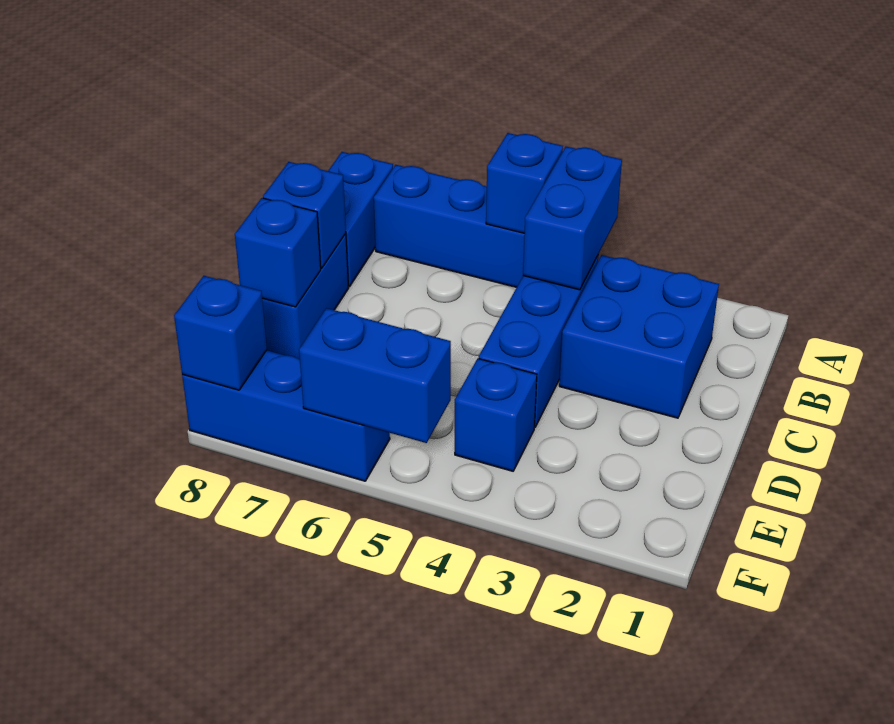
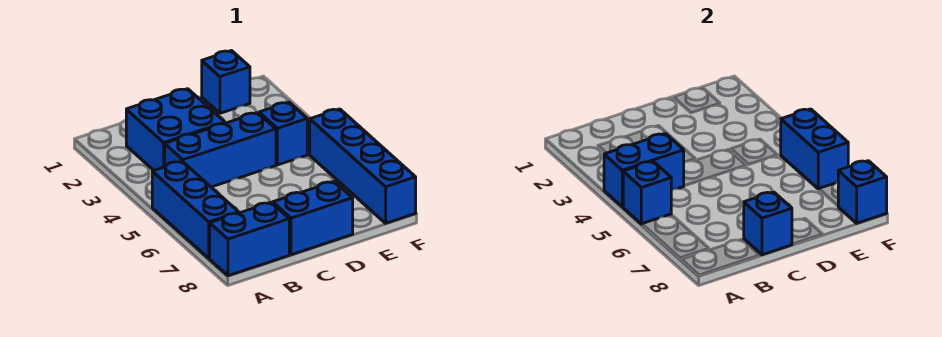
blue 1x1 brick [235,198,321,307] -> blue 1x1 brick moved to [202,51,250,113]
blue 1x3 brick [182,350,390,481] -> blue 1x4 brick [310,109,416,223]

